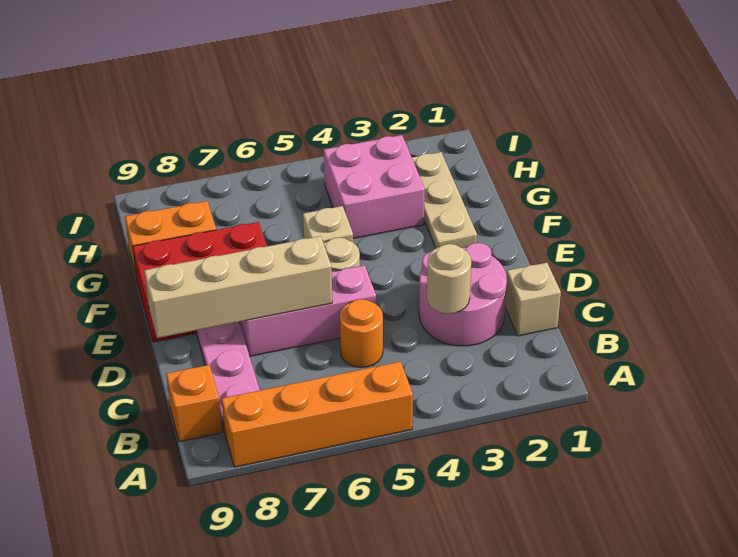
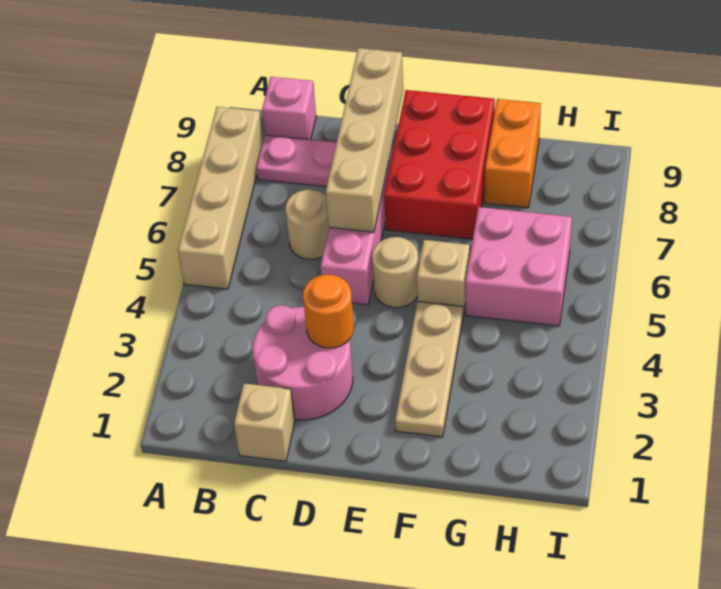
orange 1x4 brick [222,362,413,467] -> tan 1x4 brick [178,107,263,289]
orange 1x1 brick [166,365,222,442] -> pink 1x1 brick [262,77,316,140]
tan 1x1 round brick [427,244,471,314] -> tan 1x1 round brick moved to [286,190,329,259]
orange 1x1 round brick [340,299,383,368] -> orange 1x1 round brick moved to [303,275,354,348]
tan 1x3 plate [412,152,477,248] -> tan 1x3 plate turned to [395,301,463,437]
pink 2x2 brick [324,135,425,239] -> pink 2x2 brick moved to [466,207,572,326]

